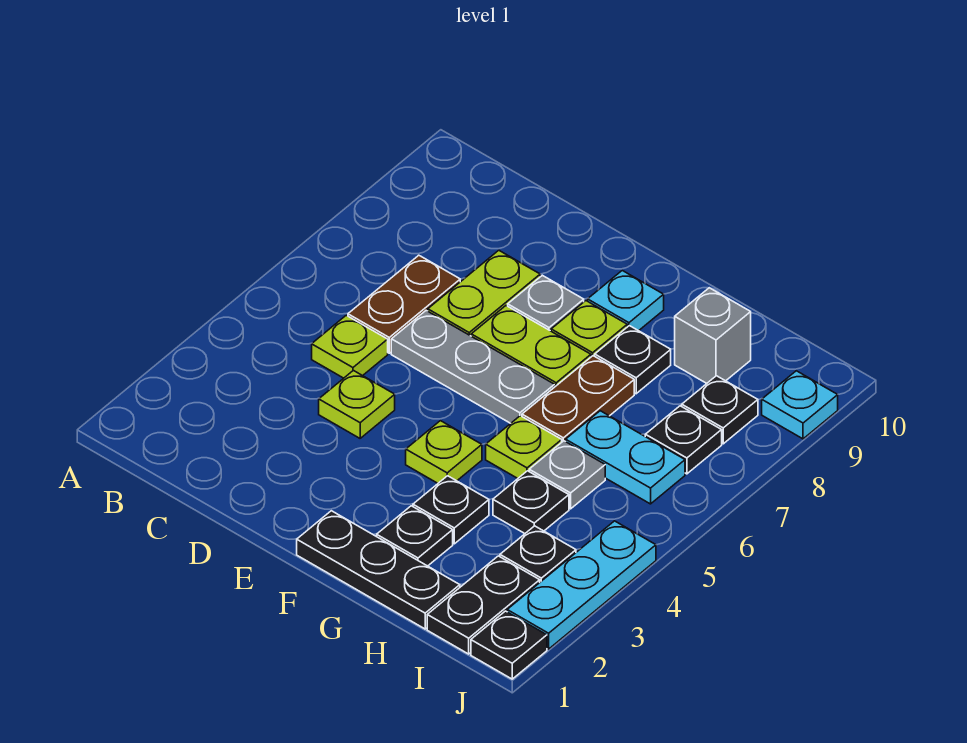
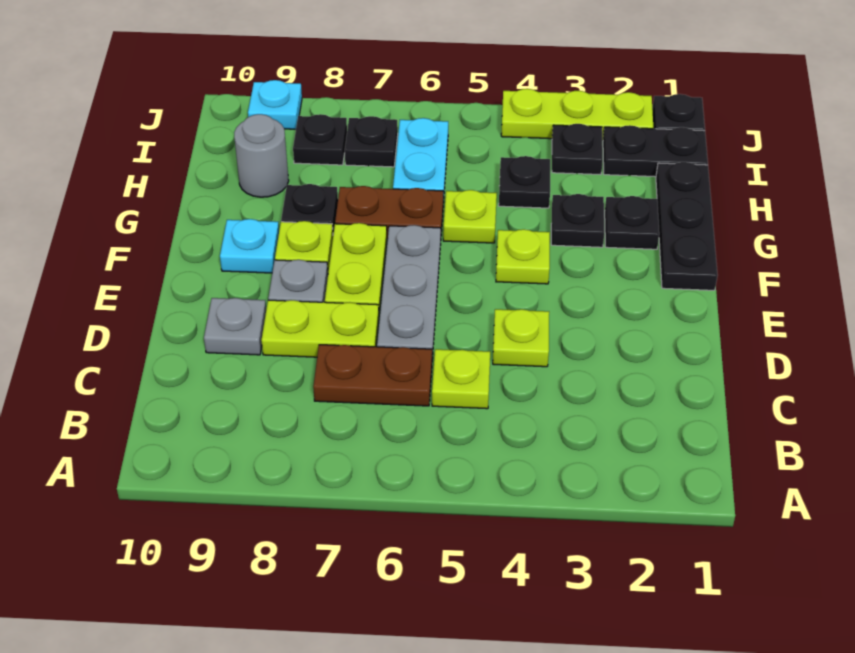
grey 1x1 plate [529,441,605,509] -> grey 1x1 plate moved to [204,298,266,355]
grey 1x1 brick [675,288,751,383] -> grey 1x1 round brick [234,114,289,197]
cyan 1x3 plate [507,521,656,649] -> lime 1x3 plate [501,89,653,140]

